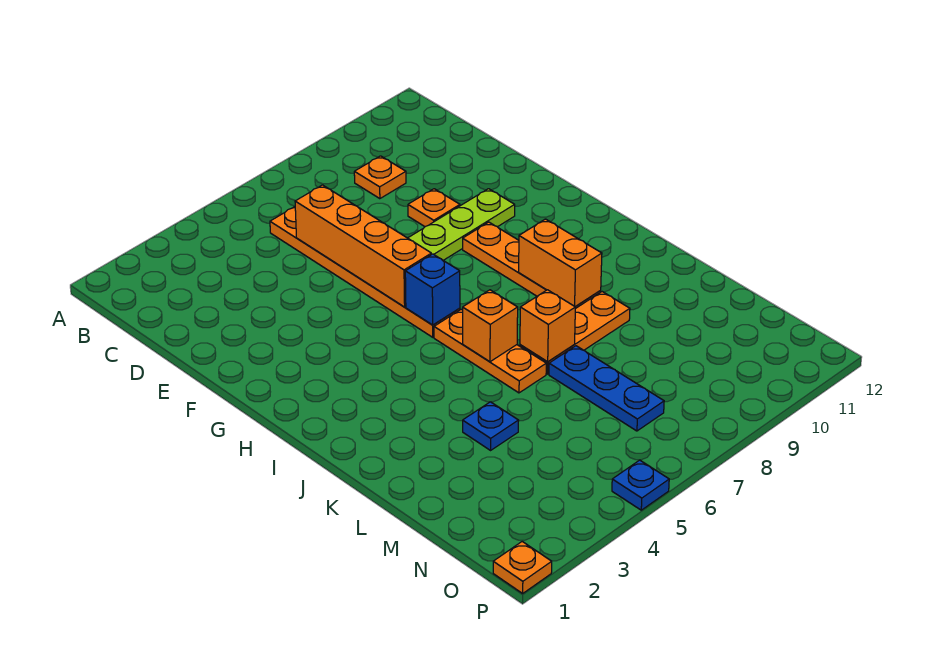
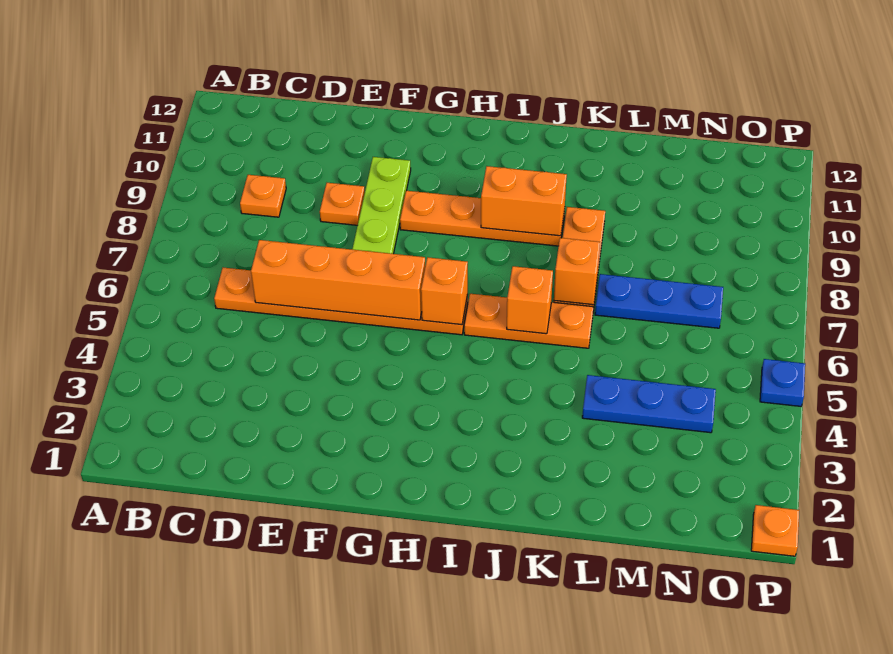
blue 1x1 brick [405,254,460,325] -> orange 1x1 brick [421,257,468,325]
blue 1x1 plate [463,402,519,450] -> blue 1x3 plate [582,375,716,433]

